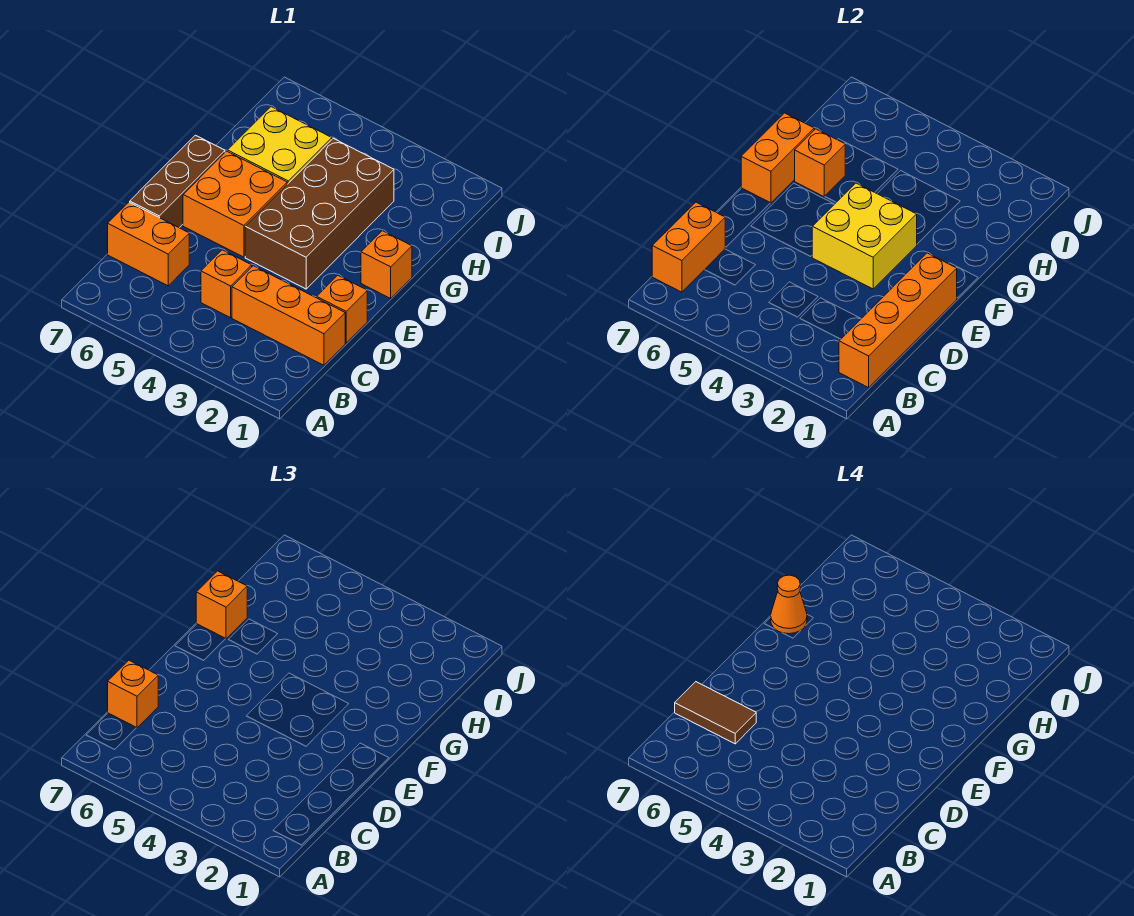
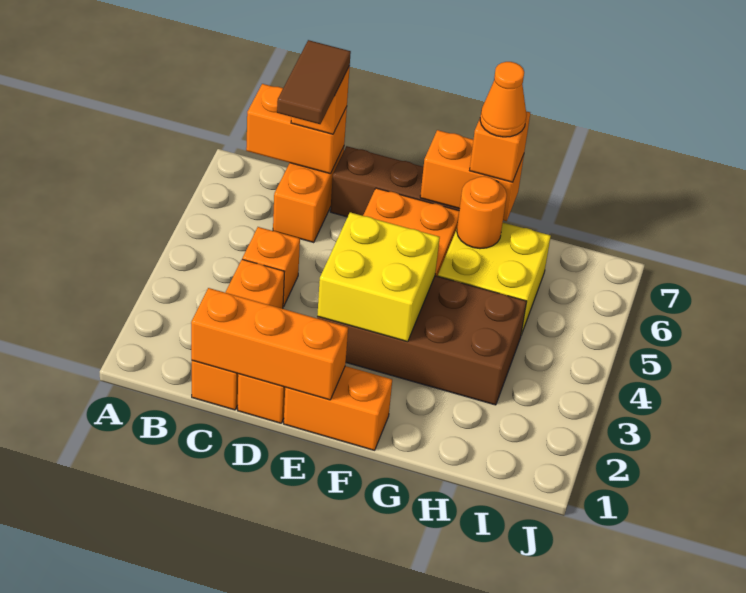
orange 1x4 brick [839,253,957,388] -> orange 1x3 brick [191,288,348,400]
orange 1x1 brick [361,231,412,298] -> orange 1x2 brick [284,366,392,450]
orange 1x1 brick [795,129,845,197] -> orange 1x1 round brick [457,176,507,249]

